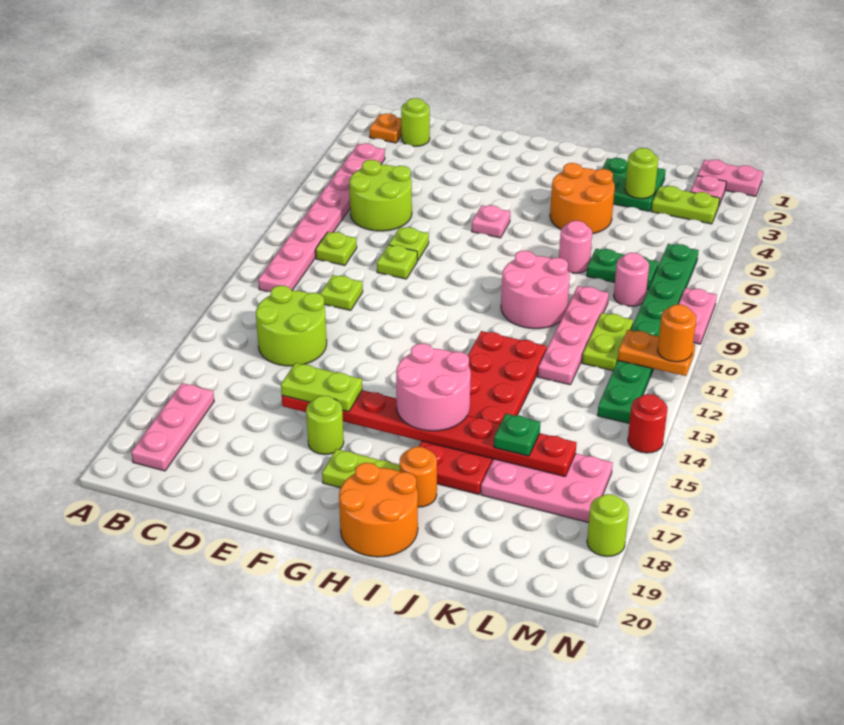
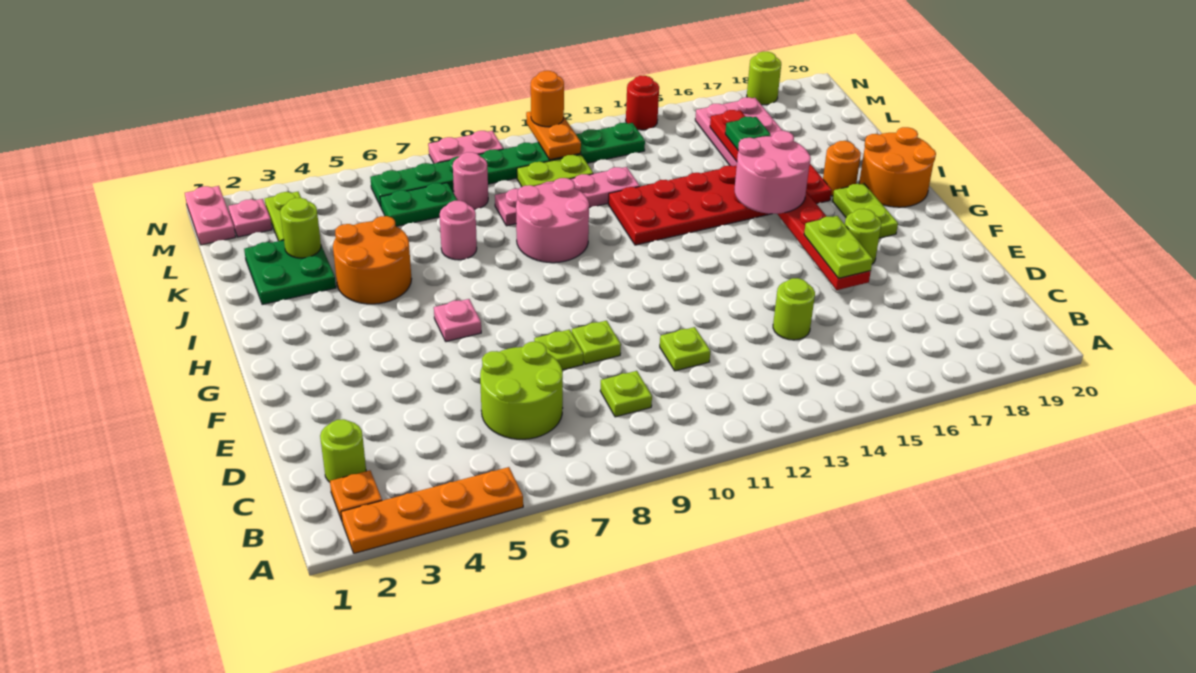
none -> orange 1x4 plate [341,467,523,553]
pink 1x8 plate [258,143,385,292] -> none
pink 1x3 plate [131,383,214,471] -> none
lime 2x2 round brick [256,286,327,366] -> lime 1x1 round brick [773,278,815,340]
green 1x2 plate [587,249,658,289] -> green 1x2 plate turned to [380,183,457,226]

